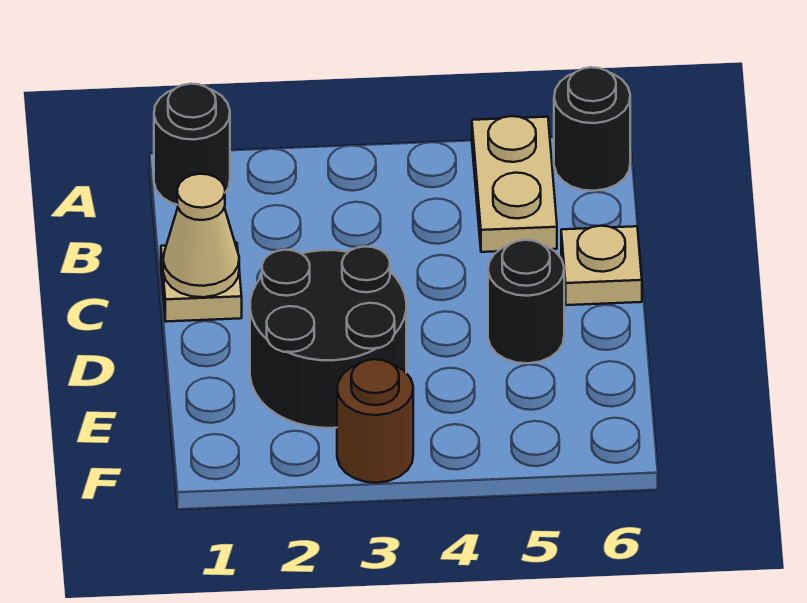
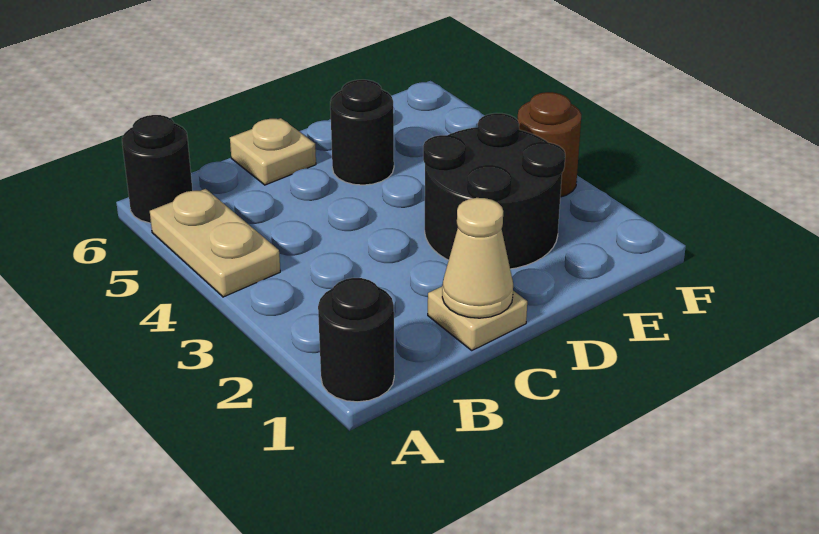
tan 1x2 plate [472,116,557,252] -> tan 1x2 plate turned to [150,189,280,297]

